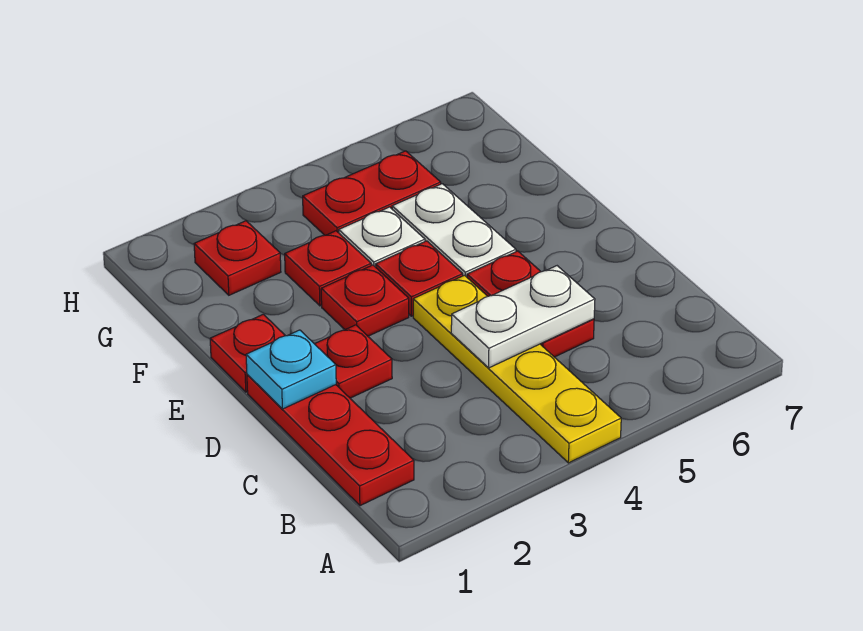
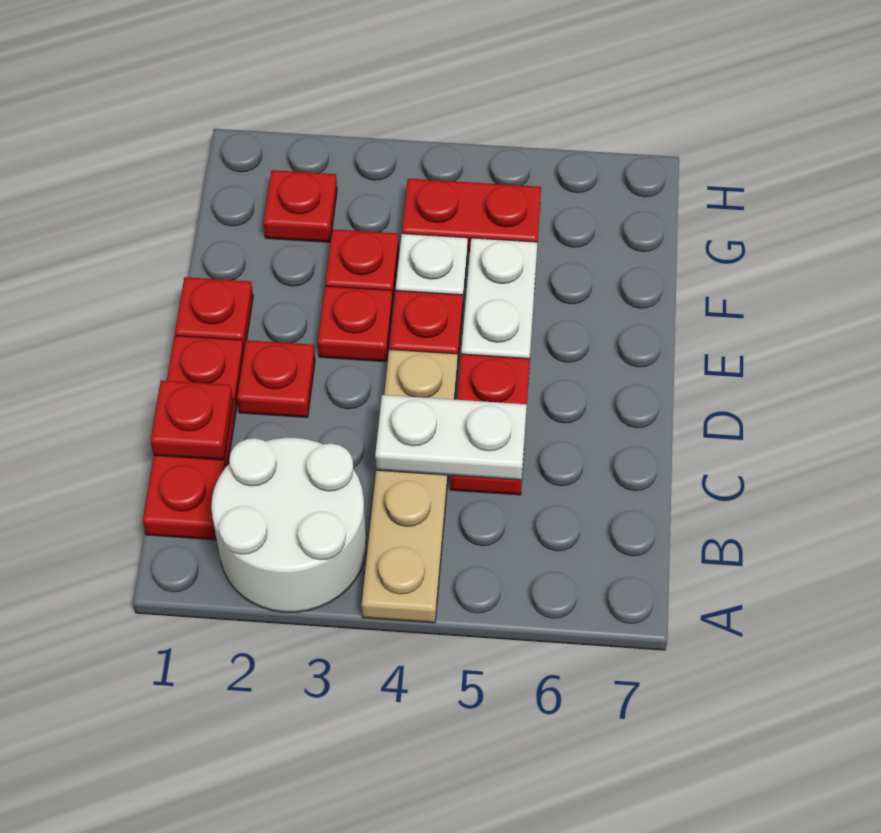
none -> white 2x2 round brick [211,438,366,612]
yellow 1x4 plate [413,275,621,463] -> tan 1x4 plate [362,349,458,623]
none -> red 1x1 plate [150,380,233,460]
cyan 1x1 plate [246,330,336,409] -> none

